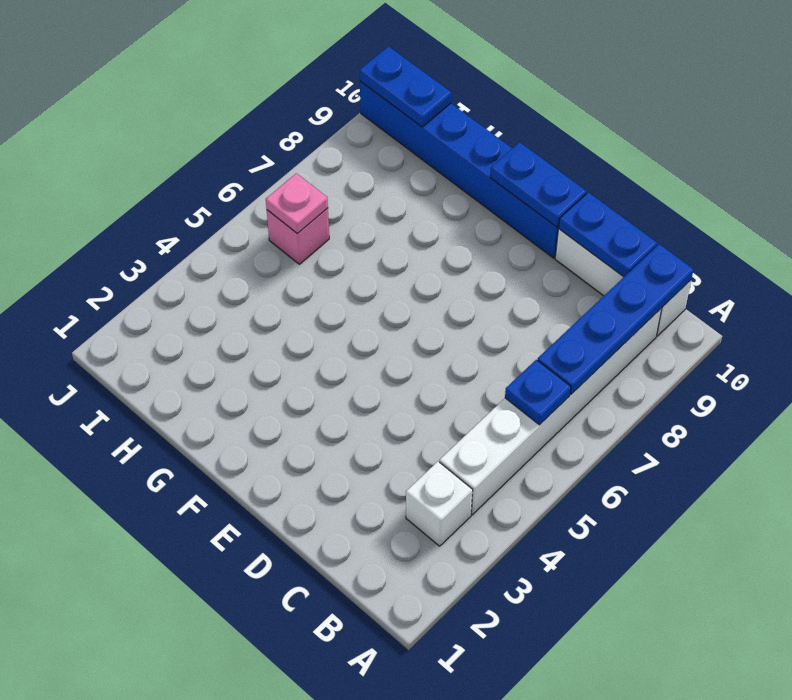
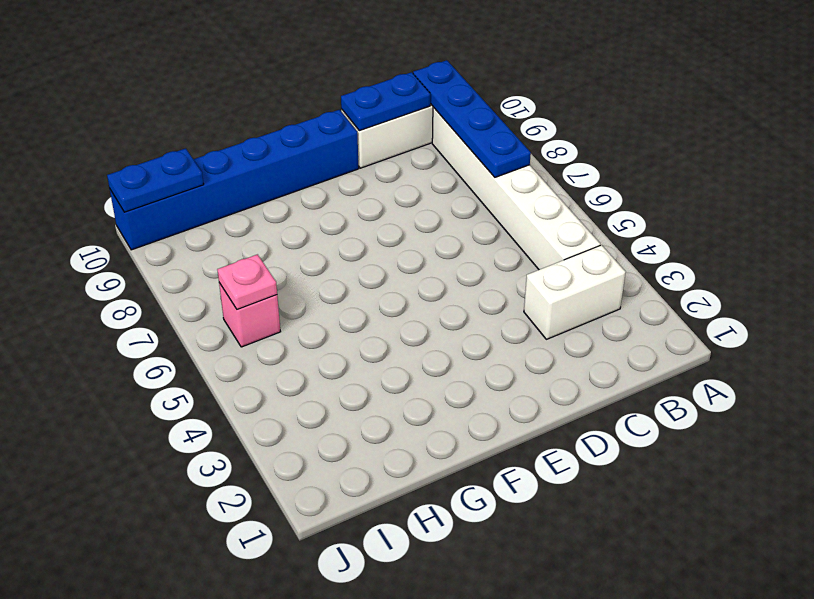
white 1x1 brick [406,461,473,546] -> white 1x2 brick [524,245,626,339]
blue 1x1 plate [505,360,571,425] -> none
blue 1x2 plate [490,142,587,227] -> none

